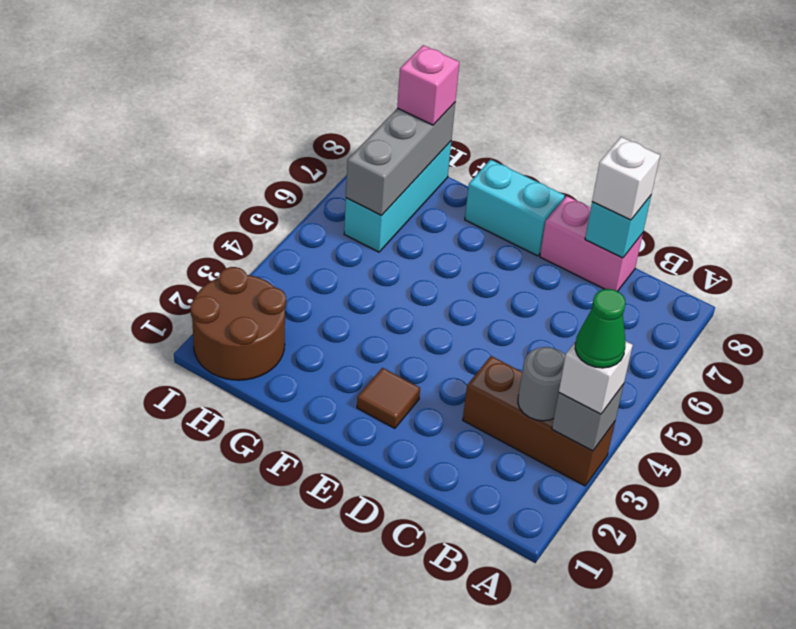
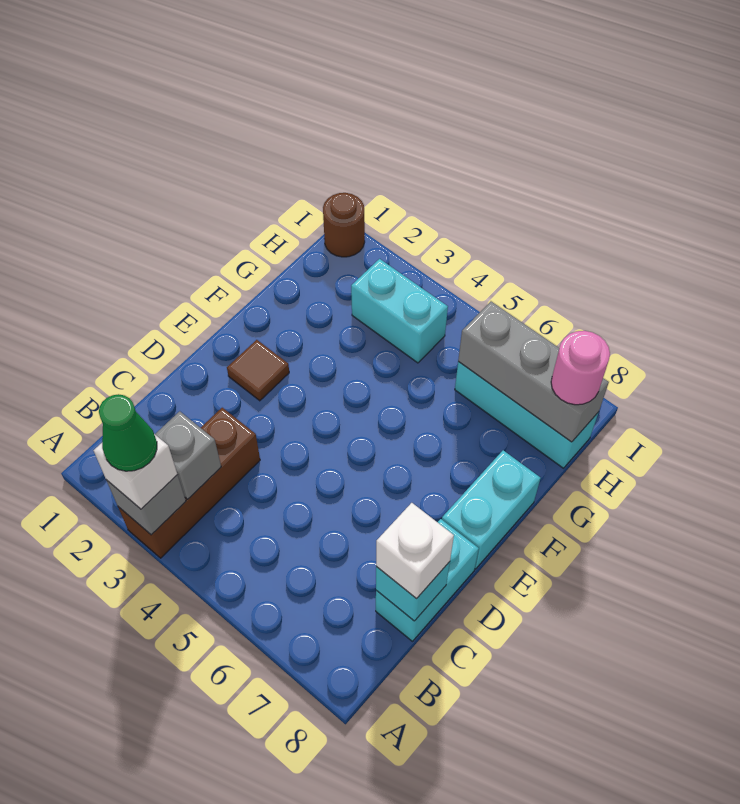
grey 1x1 round brick [518,347,566,421] -> grey 1x1 brick [155,411,221,499]
pink 1x2 brick [540,196,643,291] -> cyan 1x2 brick [376,519,479,641]
brown 2x2 round brick [190,267,286,380] -> brown 1x1 round brick [323,193,365,257]
none -> cyan 1x2 brick [351,259,448,363]
pink 1x1 brick [397,45,459,125] -> pink 1x1 round brick [551,331,610,405]

